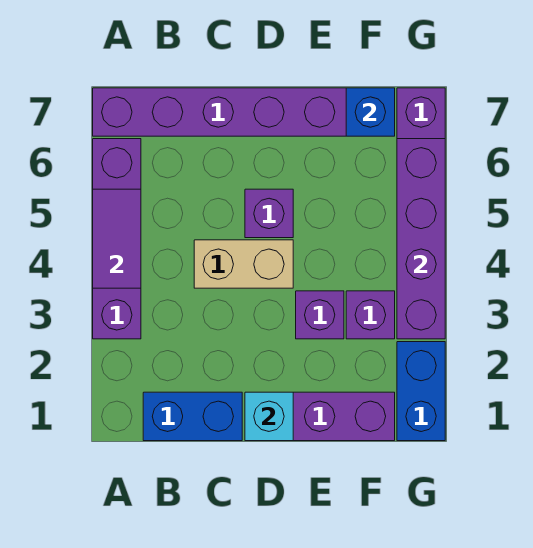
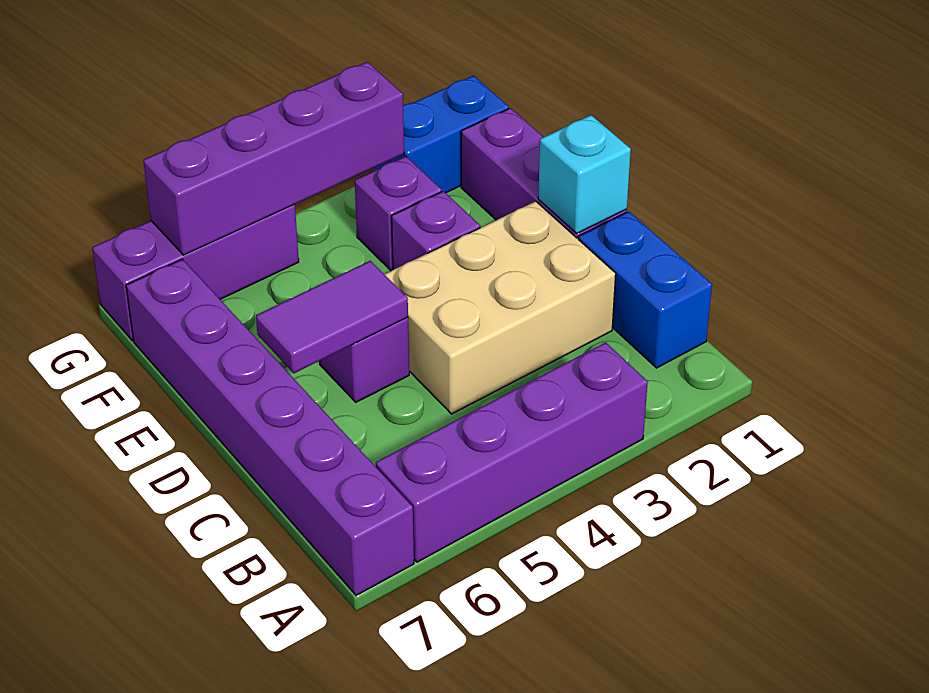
purple 1x2 tile [93,189,141,288] -> purple 1x2 tile moved to [256,261,408,373]
tan 1x2 brick [194,240,293,288] -> tan 2x3 brick [384,201,616,414]
blue 1x1 brick [346,88,395,136] -> none

